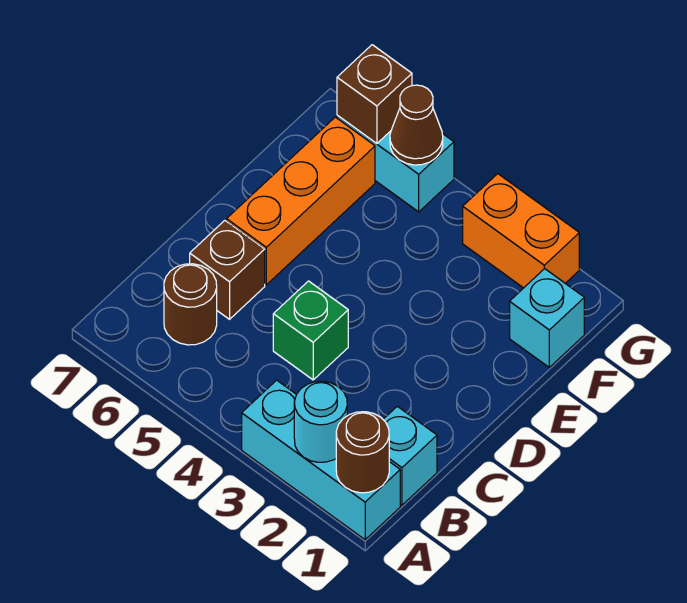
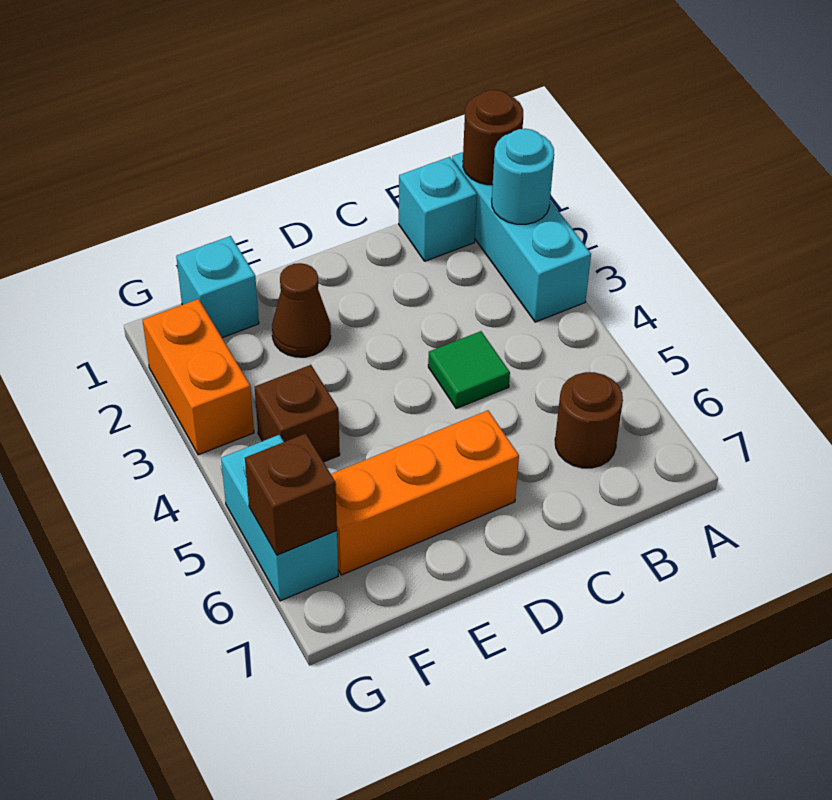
green 1x1 brick [273,281,348,380] -> green 1x1 tile [428,331,510,409]
brown 1x1 brick [190,221,265,319] -> brown 1x1 brick moved to [255,365,340,462]
brown 1x1 cone [390,85,443,165] -> brown 1x1 cone moved to [272,263,331,357]

